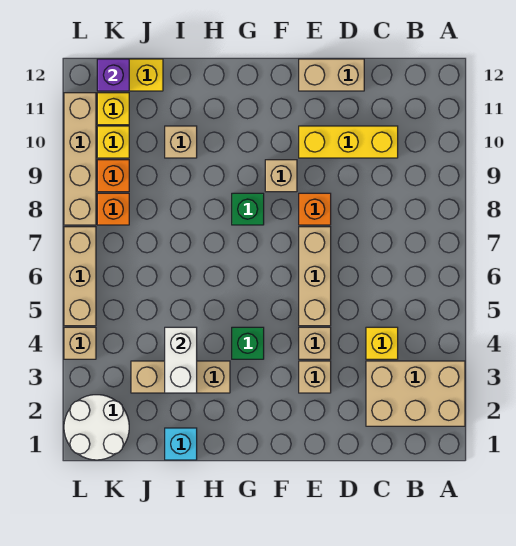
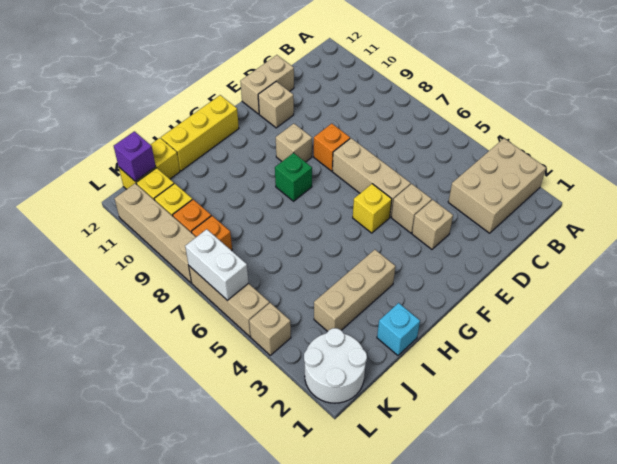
yellow 1x1 brick [366,327,398,359] -> yellow 1x1 brick moved to [353,184,392,233]
yellow 1x3 brick [299,126,398,158] -> yellow 1x3 brick moved to [161,95,239,171]
green 1x1 brick [232,327,264,359] -> none
white 1x2 brick [165,327,197,393] -> white 1x2 brick moved to [185,229,249,301]
tan 1x1 brick [165,126,197,158] -> tan 1x1 brick moved to [258,82,294,128]

